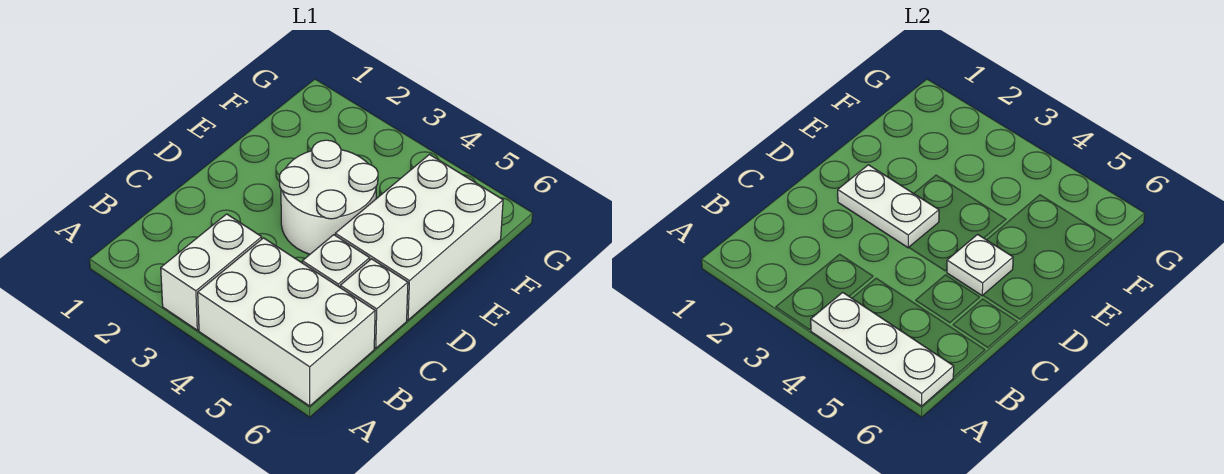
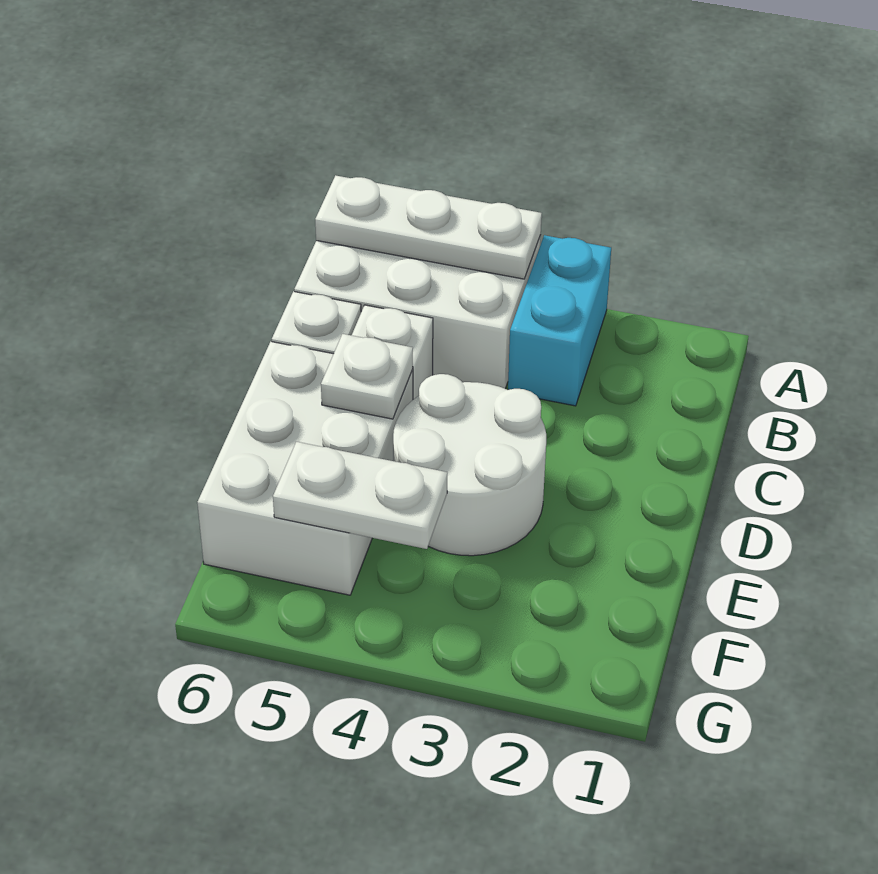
white 1x2 brick [161,214,262,330] -> cyan 1x2 brick [508,235,611,406]
white 1x2 plate [838,165,939,248] -> white 1x2 plate moved to [273,442,447,549]

